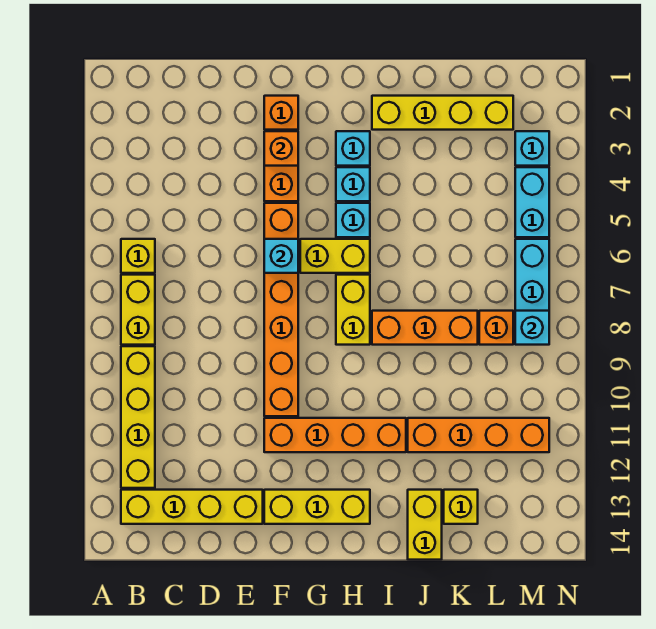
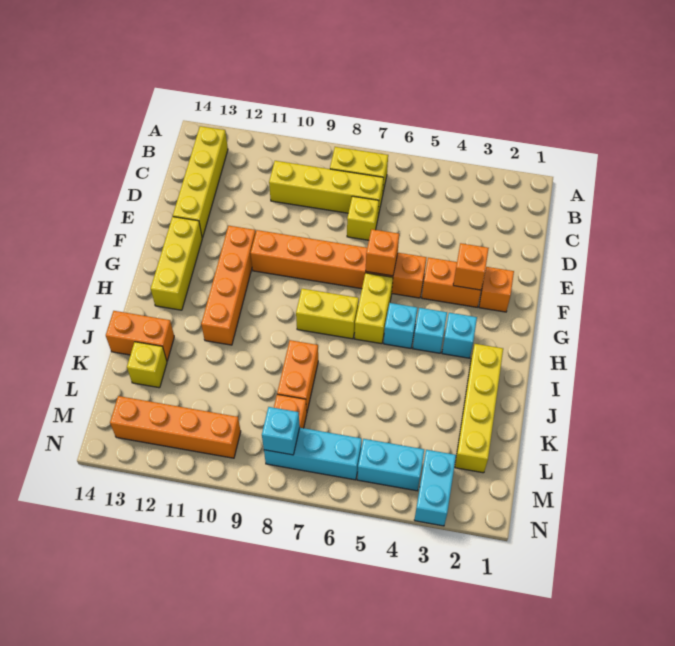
yellow 1x1 brick [121,239,155,273] -> yellow 1x1 brick moved to [347,196,379,240]
yellow 1x4 brick [121,346,155,488] -> yellow 1x4 brick moved to [269,161,384,216]
cyan 1x1 brick [264,239,298,273] -> orange 1x1 brick [366,229,399,276]
orange 1x3 brick [372,311,478,345] -> orange 1x2 brick [277,340,318,411]
orange 1x4 brick [408,418,549,452] -> orange 1x4 brick turned to [110,396,241,458]
yellow 1x2 brick [408,490,442,560] -> orange 1x2 brick [106,311,174,361]
cyan 1x1 brick [515,131,549,166] -> cyan 1x2 brick [414,450,456,526]

